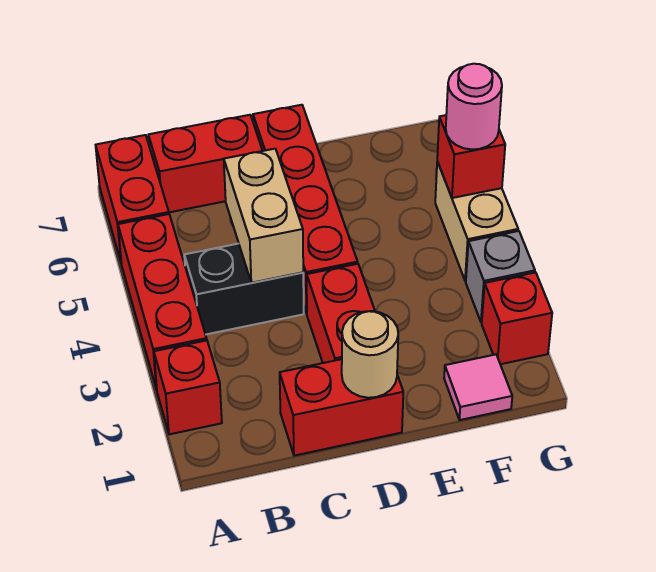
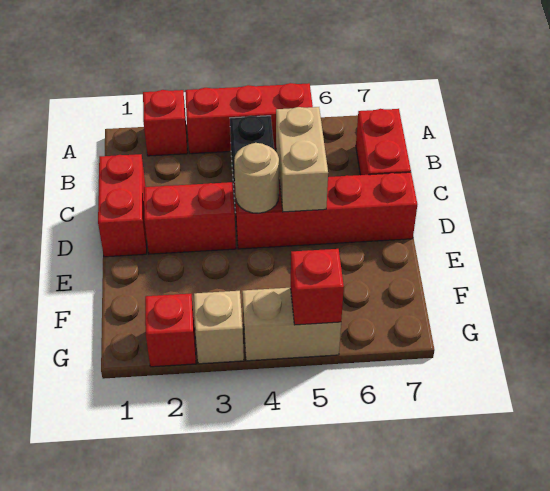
red 1x2 brick [96,135,169,264] -> none
tan 1x2 brick [224,149,303,283] -> tan 1x2 brick turned to [276,107,328,212]
tan 1x1 round brick [342,311,398,398] -> tan 1x1 round brick moved to [234,143,279,213]
pink 1x1 tile [444,354,512,420] -> none
grey 1x1 brick [466,231,535,322] -> tan 1x1 brick [194,291,244,364]
pink 1x1 round brick [446,64,502,150] -> none

